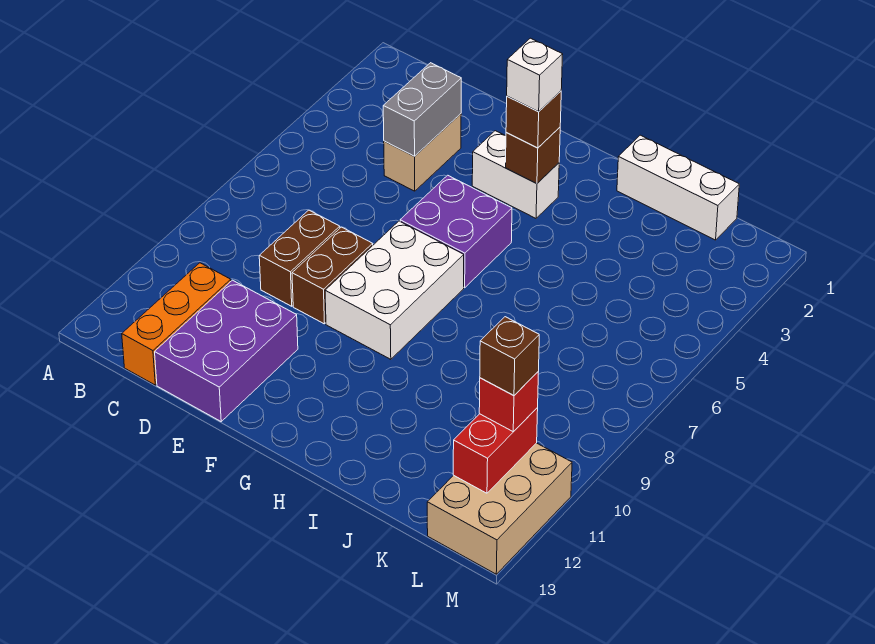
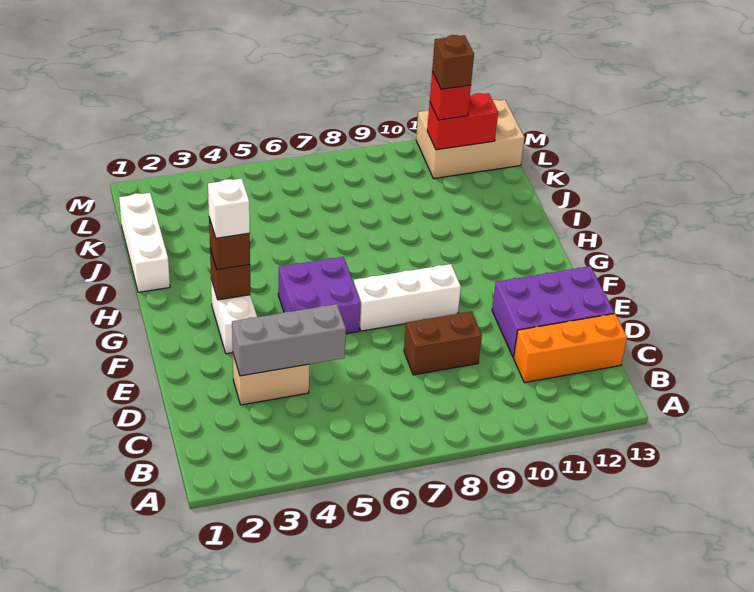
grey 1x2 brick [383,63,461,156] -> grey 1x3 brick [232,304,346,376]
brown 1x2 brick [292,227,373,324] -> none
white 2x3 brick [325,221,464,359] -> white 1x3 brick [354,264,461,331]

